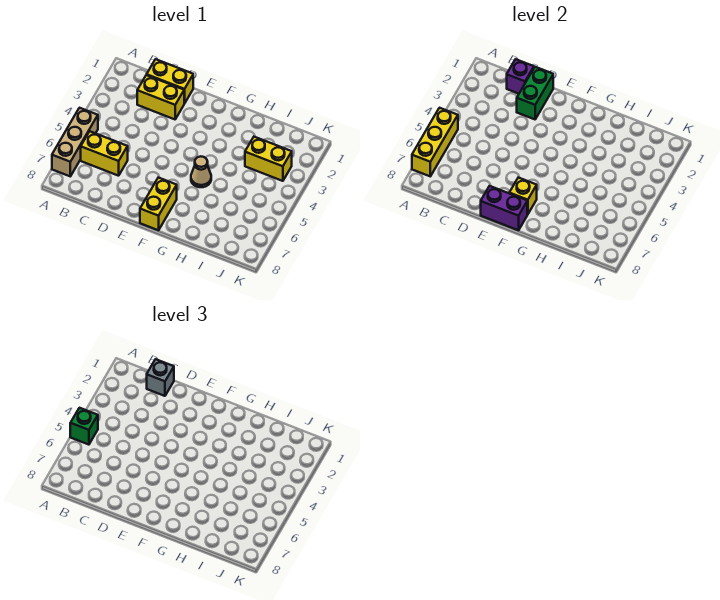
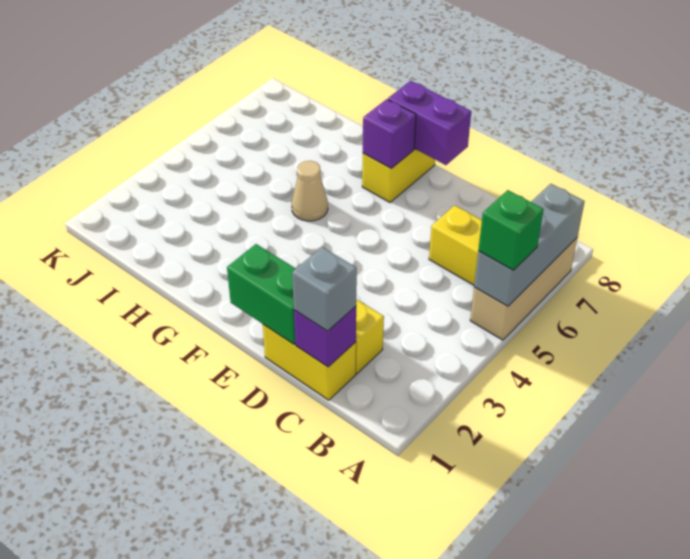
yellow 1x3 brick [412,108,458,176] -> grey 1x3 brick [474,184,585,306]
green 1x2 brick [517,67,553,119] -> green 1x2 brick turned to [227,244,296,344]
yellow 1x1 brick [509,178,537,214] -> purple 1x1 brick [363,99,416,168]
yellow 1x2 brick [245,137,292,181] -> none

